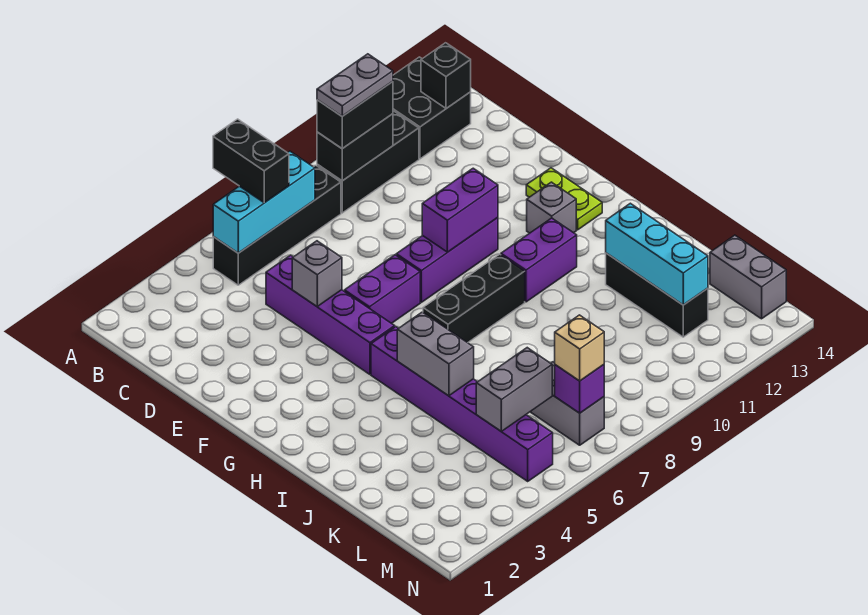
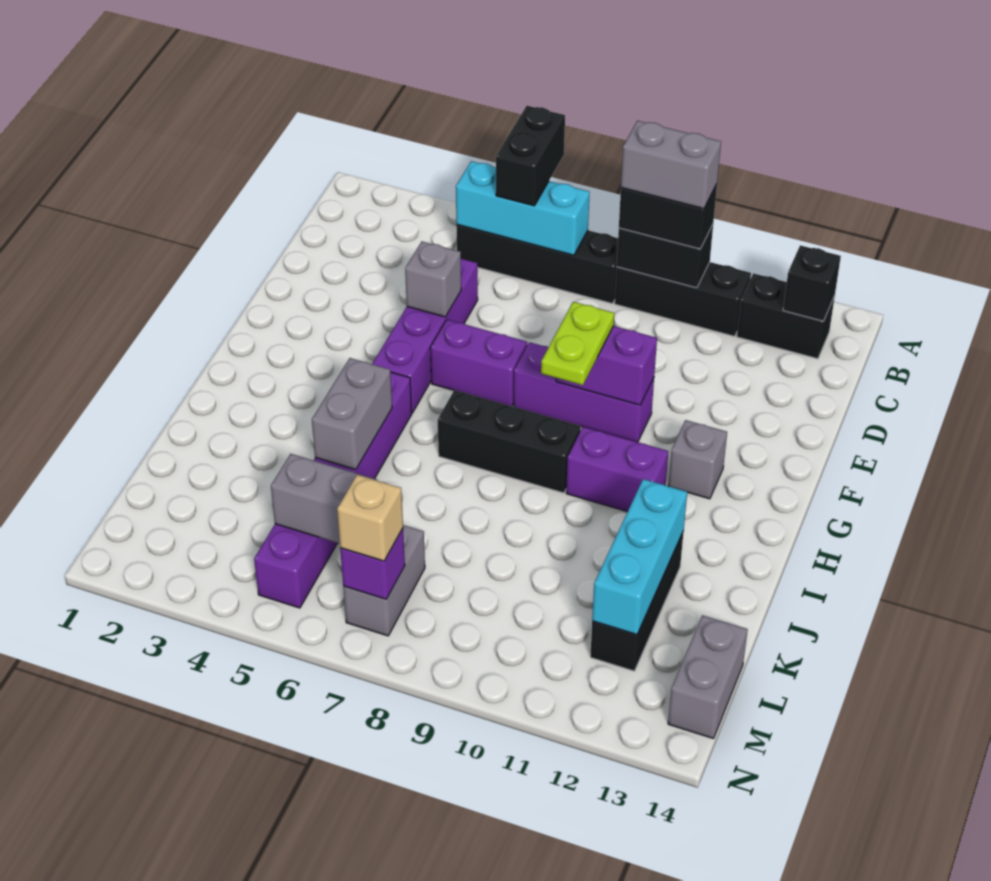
black 2x2 brick [393,57,471,159] -> black 1x2 brick [737,273,835,359]
grey 1x2 plate [317,54,393,116] -> grey 1x2 brick [621,121,721,209]
lime 1x2 plate [526,168,602,230] -> lime 1x2 plate moved to [541,302,614,385]

